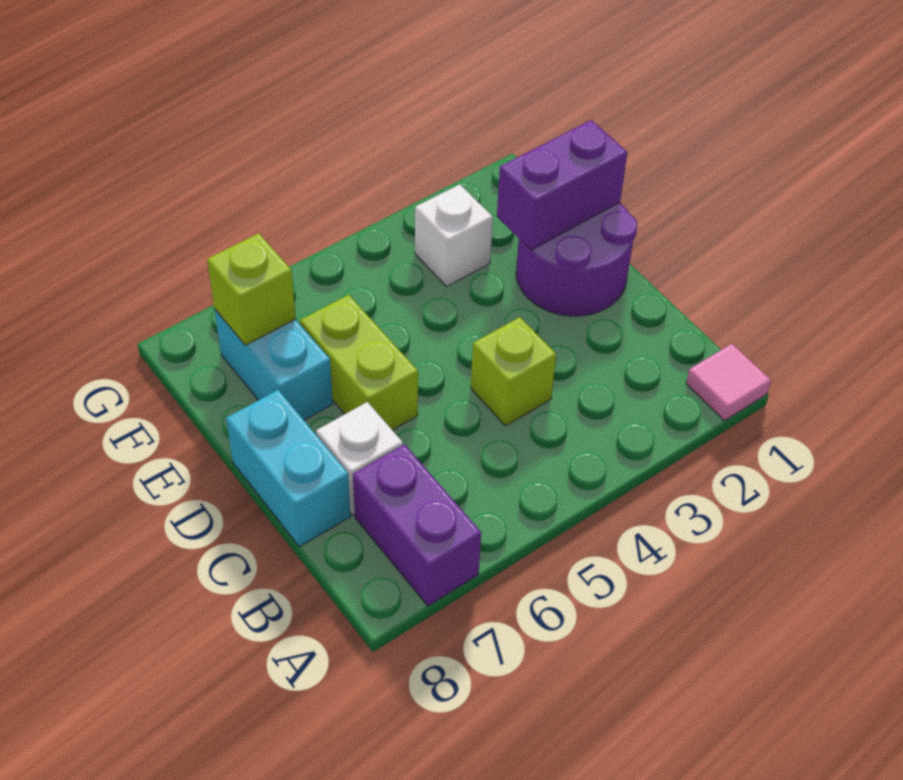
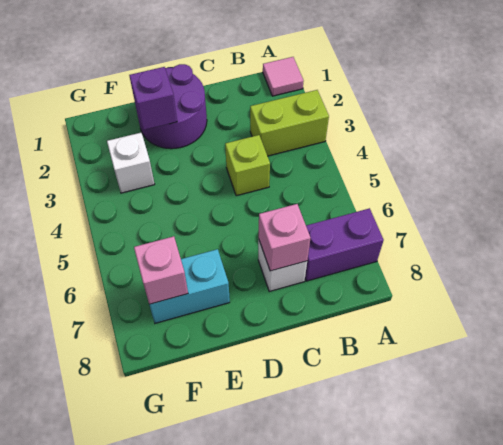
none -> pink 1x1 brick [259,204,310,271]
cyan 1x2 brick [226,390,351,547] -> none
lime 1x2 brick [300,295,418,430] -> lime 1x2 brick moved to [250,90,329,156]
purple 1x2 brick [497,120,627,250] -> purple 1x1 brick [129,67,177,130]
lime 1x1 brick [207,233,296,345] -> pink 1x1 brick [134,236,188,304]

